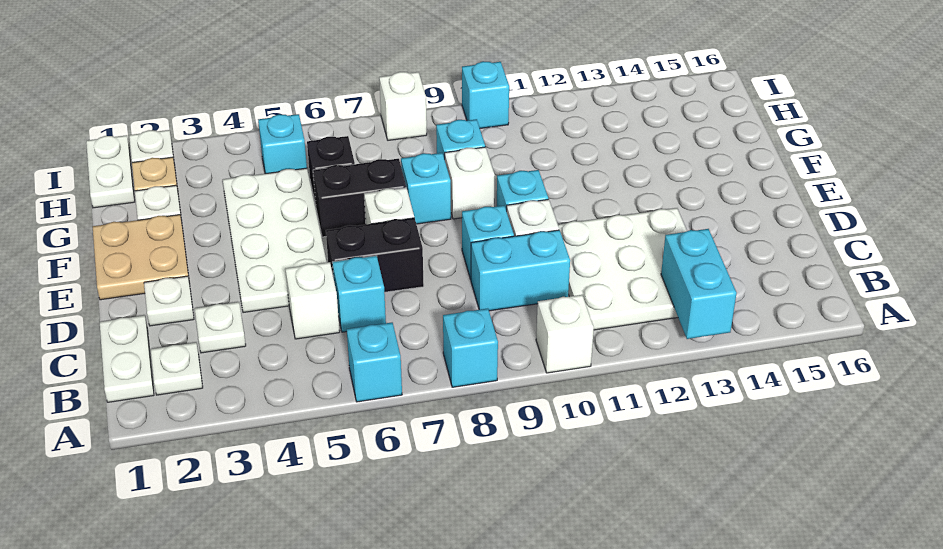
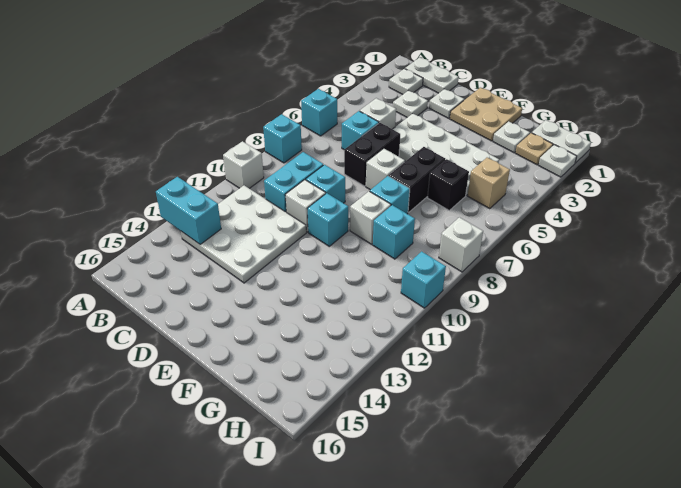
cyan 1x1 brick [258,114,307,174] -> tan 1x1 brick [468,158,510,209]

